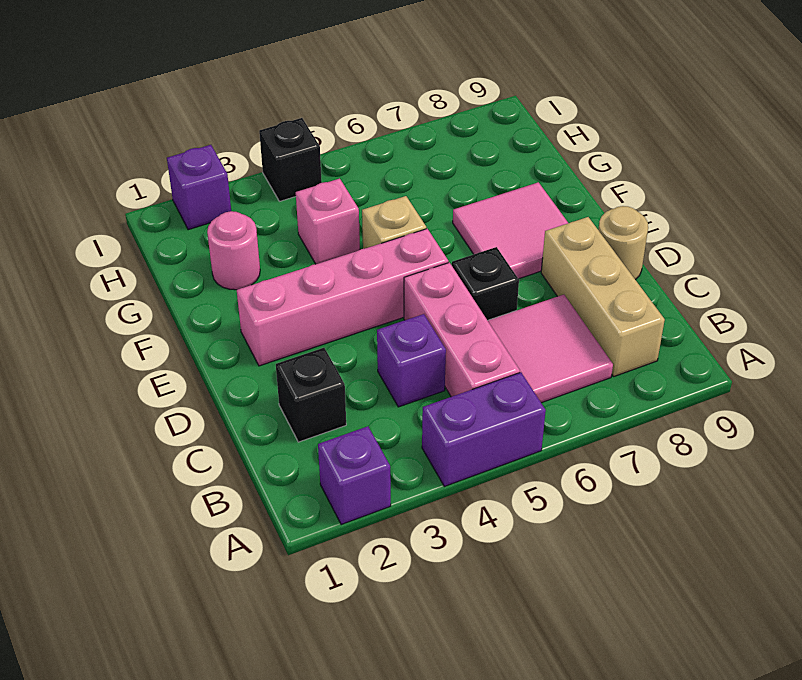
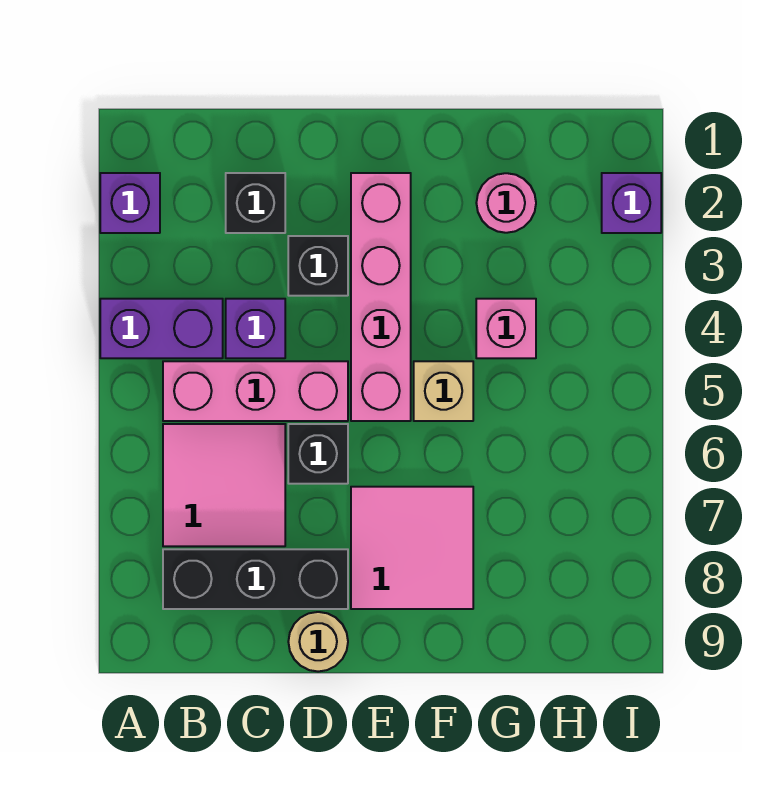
purple 1x2 brick [422,372,546,486] -> purple 1x2 brick turned to [100,299,223,358]
tan 1x3 brick [541,217,665,376] -> black 1x3 brick [163,549,348,609]
black 1x1 brick [259,118,322,201] -> black 1x1 brick moved to [288,236,348,296]

